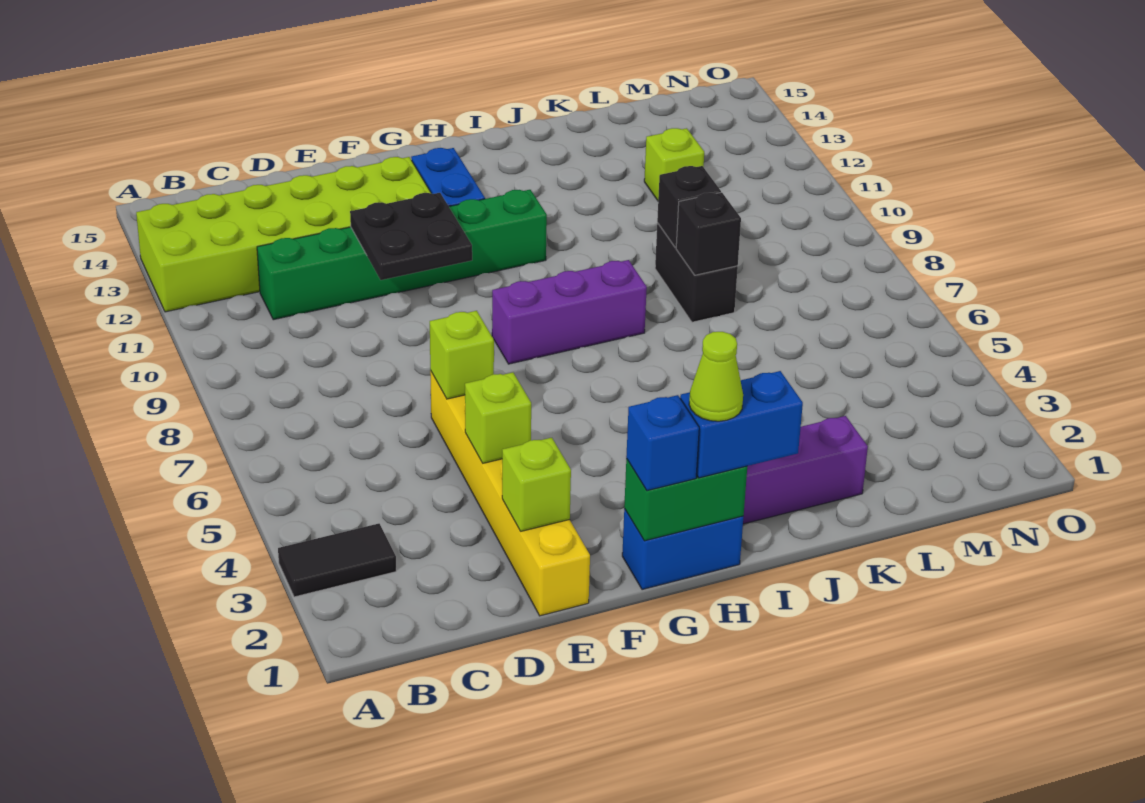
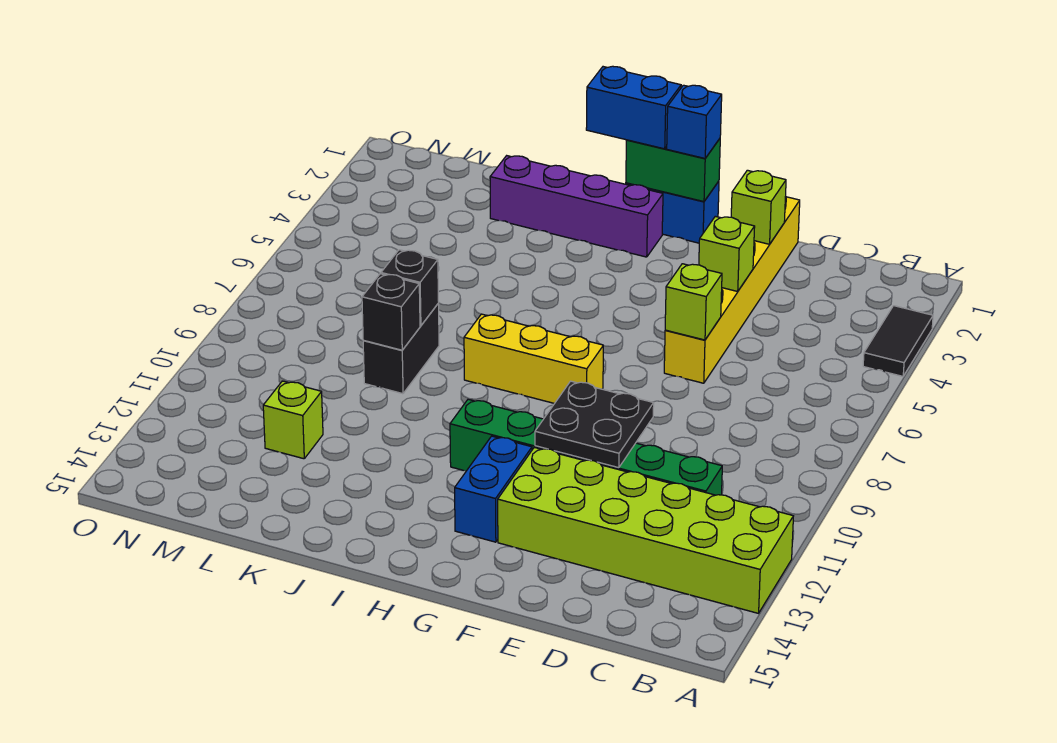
black 1x2 tile [278,524,396,597] -> black 1x2 tile turned to [863,306,933,376]
purple 1x3 brick [492,260,647,364] -> yellow 1x3 brick [464,314,603,404]
lime 1x1 cone [689,332,743,421] -> none

